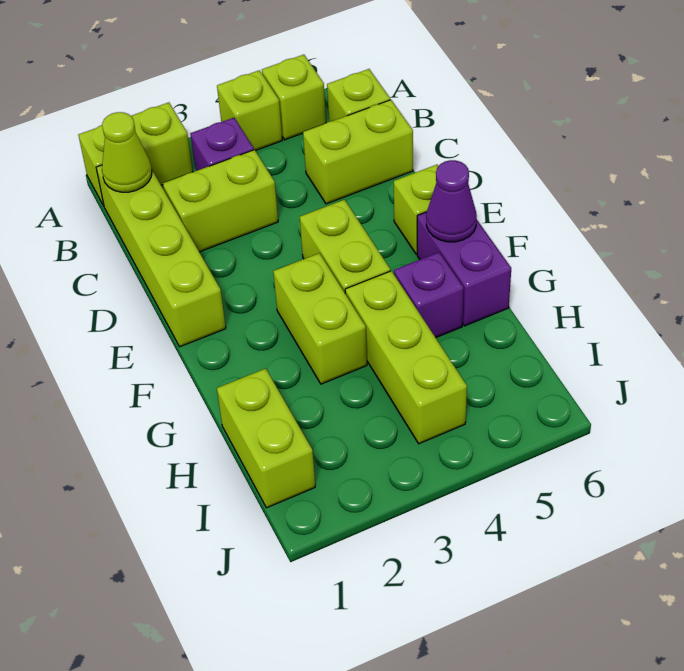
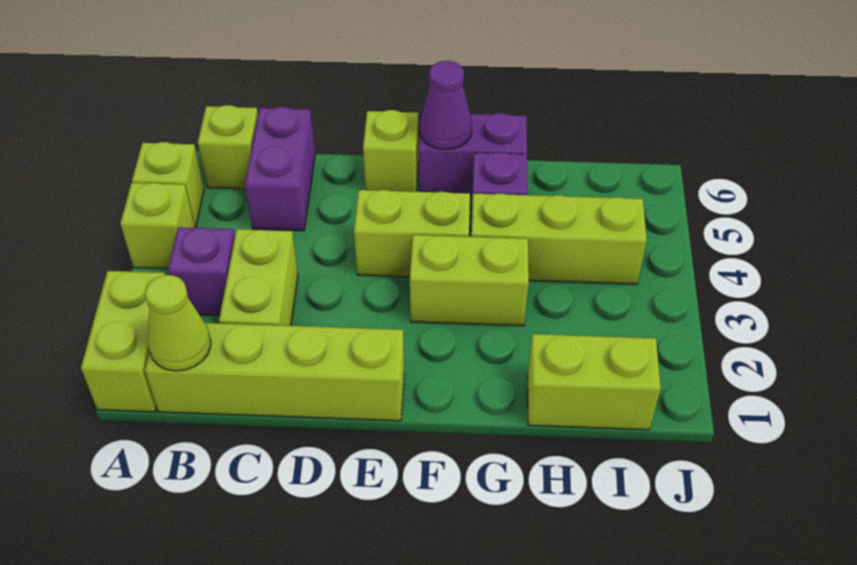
lime 1x2 brick [303,100,413,204] -> purple 1x2 brick [245,107,315,231]

